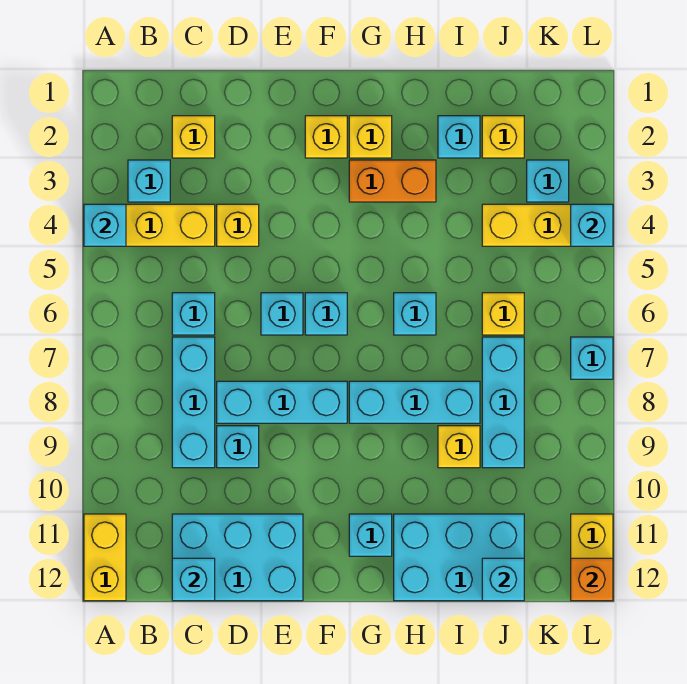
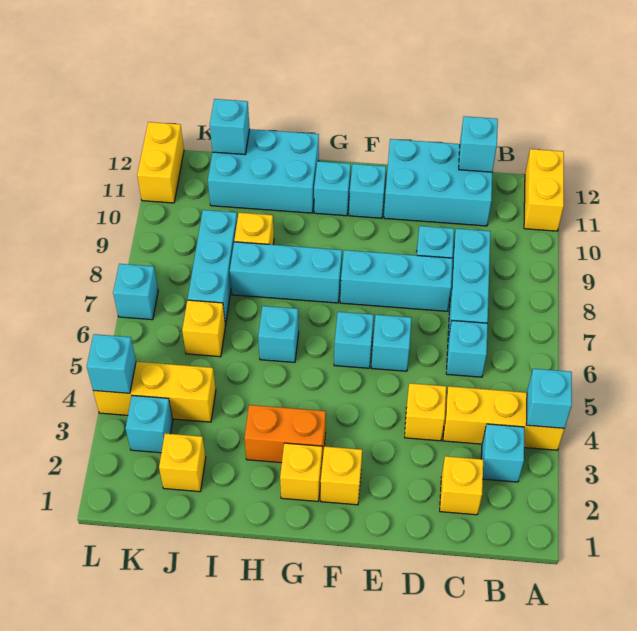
cyan 1x1 brick [438,116,480,158] -> cyan 1x1 brick moved to [349,164,386,218]
orange 1x1 brick [571,558,613,601] -> none

